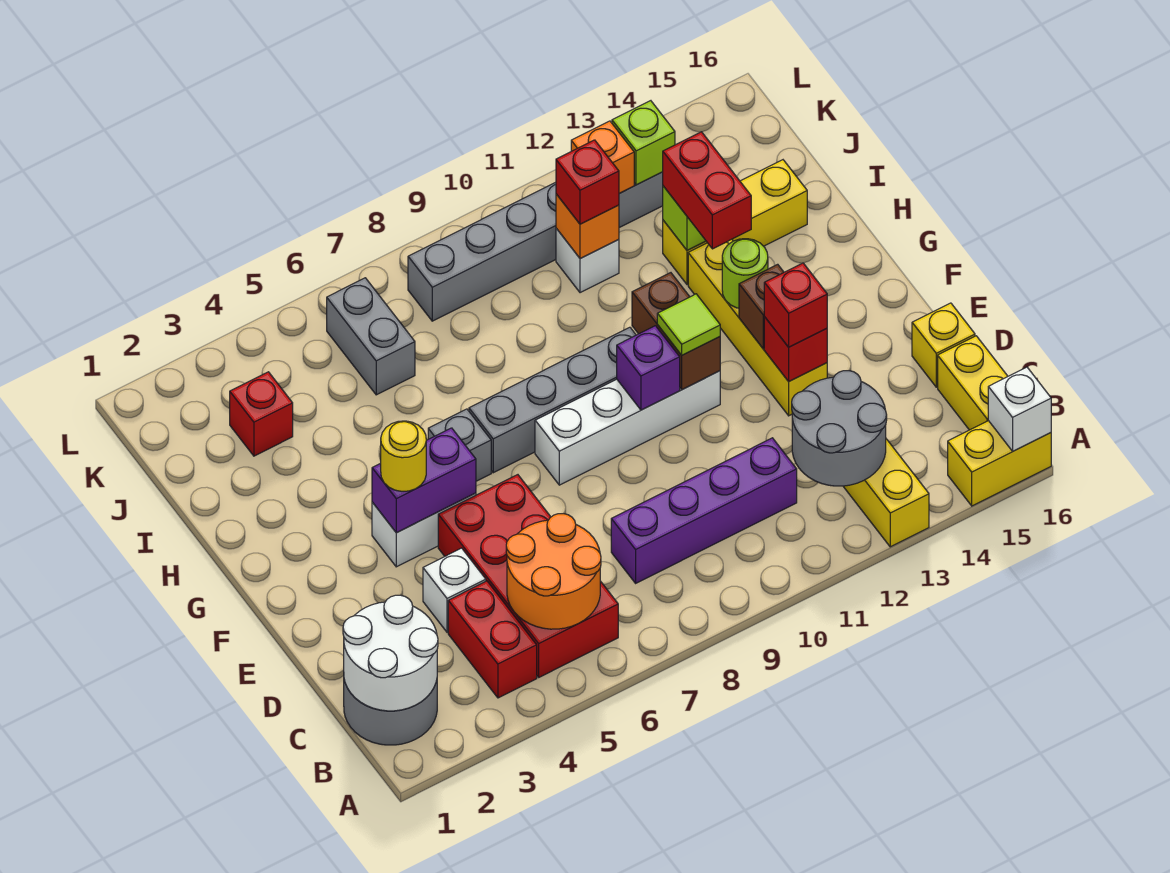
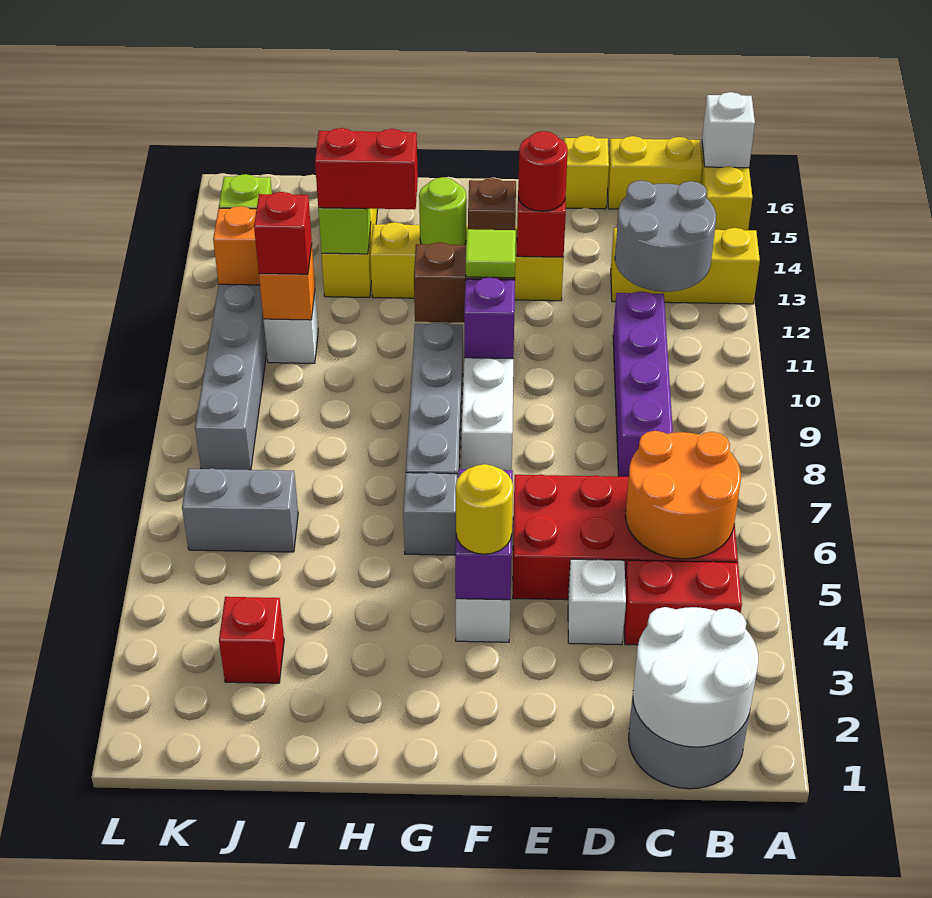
red 1x1 brick [764,263,827,347] -> red 1x1 round brick [518,131,568,211]

